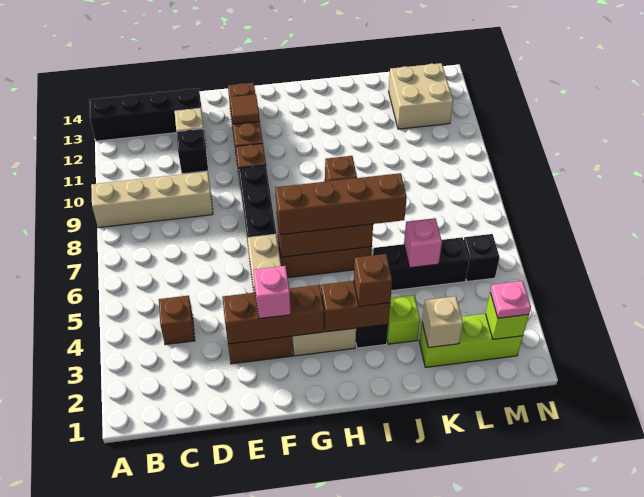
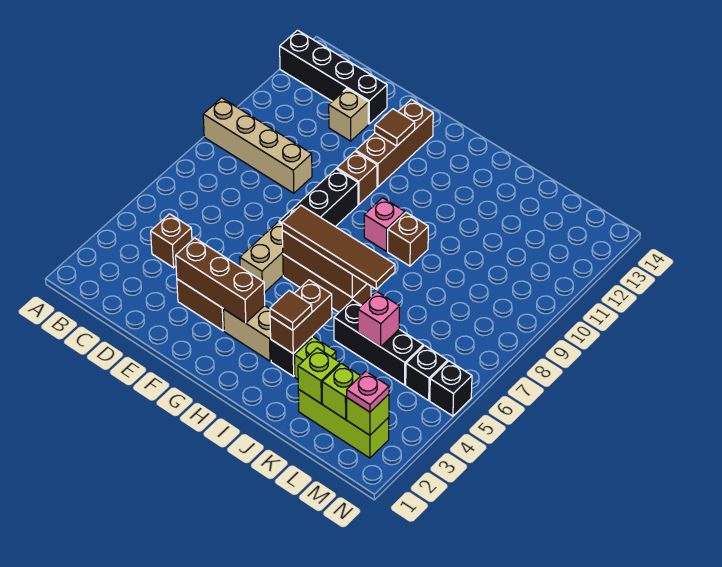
black 1x1 brick [176,129,208,174] -> black 1x1 brick moved to [430,361,472,416]
pink 1x1 brick [253,266,291,319] -> pink 1x1 brick moved to [364,198,405,251]
brown 1x4 brick [275,173,407,235] -> brown 1x4 tile [282,205,395,289]
brown 1x2 brick [321,281,390,332] -> brown 1x2 brick turned to [270,280,332,354]
brown 1x1 brick [354,254,392,306] -> brown 1x1 tile [270,291,312,330]
tan 1x1 brick [422,296,463,348] -> lime 1x1 brick [298,348,340,403]
none -> lime 1x1 brick [322,364,360,420]
tan 2x2 brick [389,63,453,129] -> none

